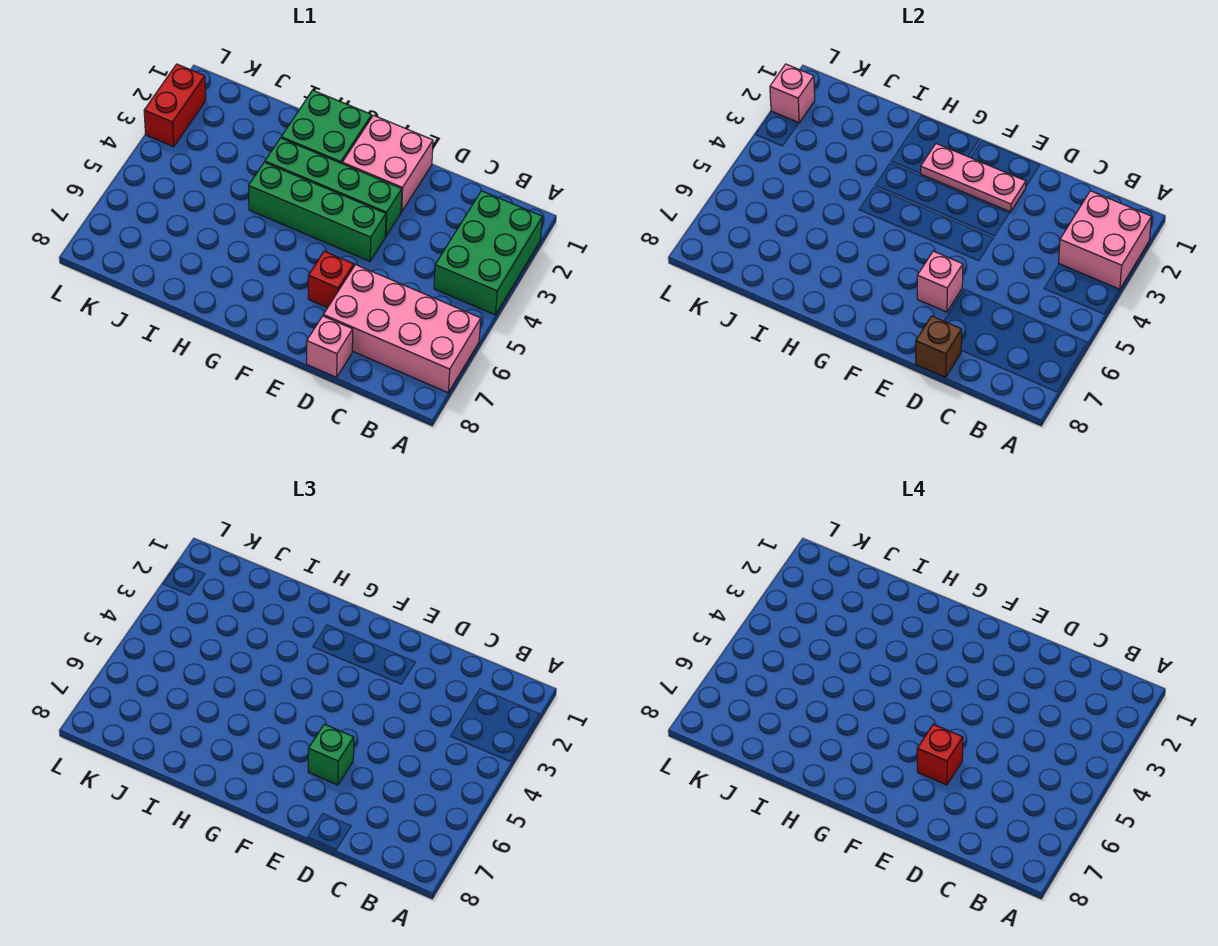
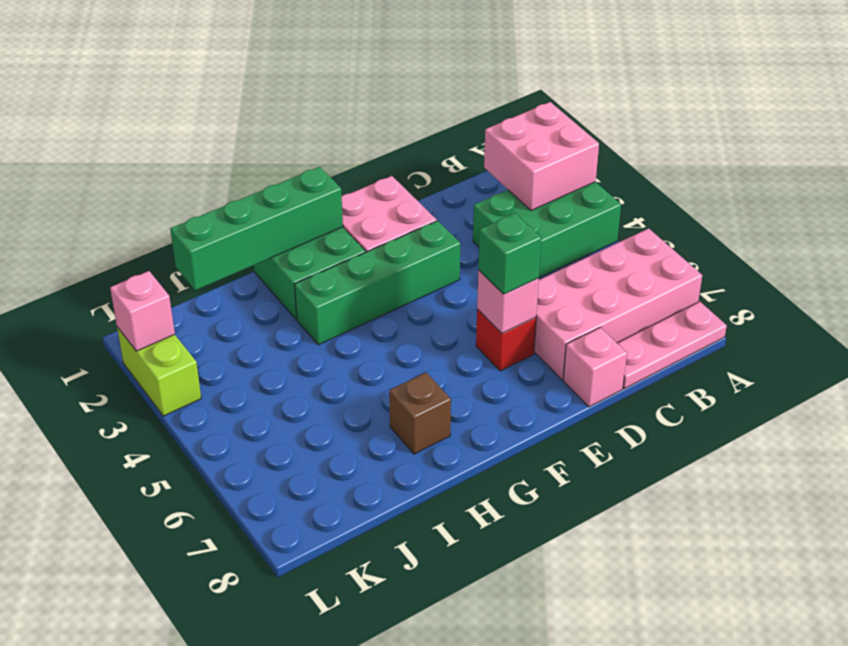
green 2x3 brick [434,191,543,315] -> green 2x3 brick turned to [473,182,621,278]
brown 1x1 brick [916,316,962,377] -> brown 1x1 brick moved to [389,373,451,454]
pink 1x3 plate [920,144,1026,212] -> pink 1x3 plate moved to [617,302,727,389]
green 1x4 brick [249,162,386,261] -> green 1x4 brick moved to [170,167,343,290]
red 1x1 brick [917,724,963,785] -> none
red 1x2 brick [144,64,206,147] -> lime 1x2 brick [117,327,201,416]

